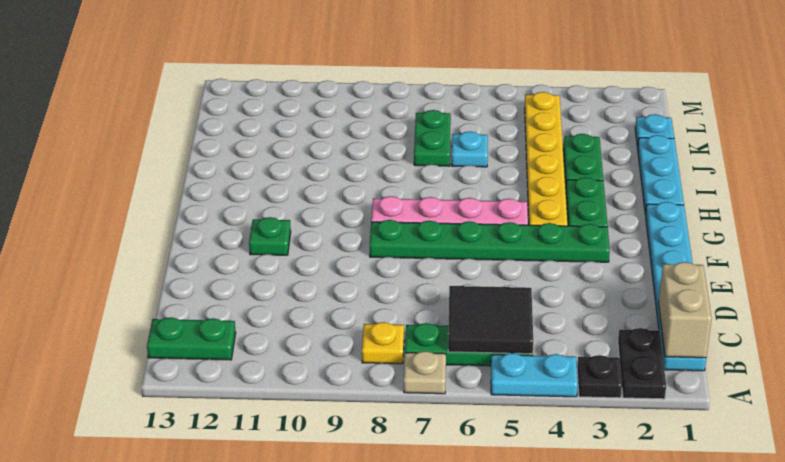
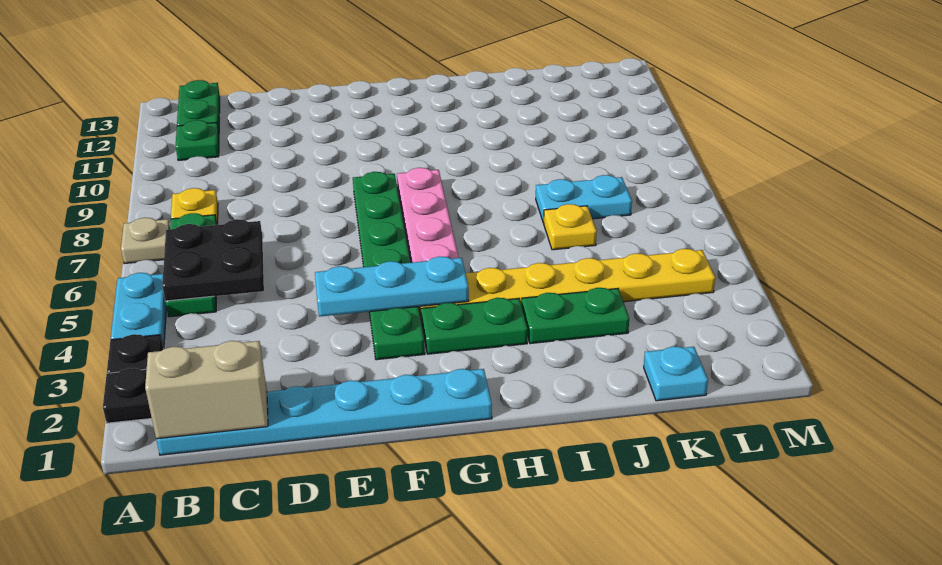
black 2x2 tile [448,286,533,354] -> black 2x2 plate [162,219,264,301]
green 1x1 plate [249,217,291,255] -> green 1x1 plate moved to [176,120,219,160]
cyan 1x3 plate [638,135,684,215] -> cyan 1x3 plate moved to [315,256,469,317]
cyan 1x1 plate [451,132,488,167] -> yellow 1x1 plate [544,204,597,250]
green 1x2 plate [414,110,451,166] -> cyan 1x2 plate [536,175,632,223]

